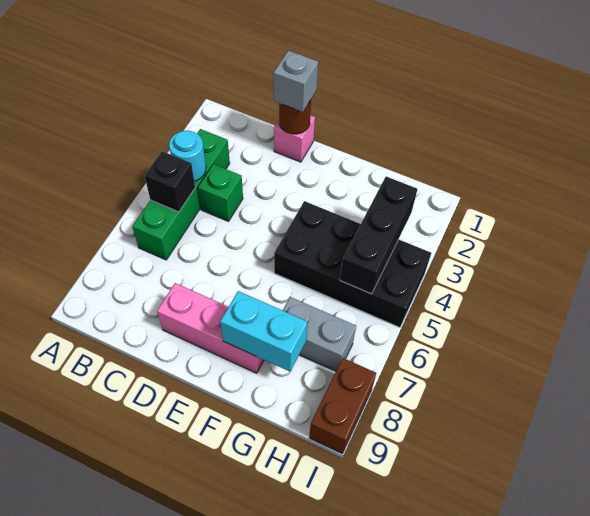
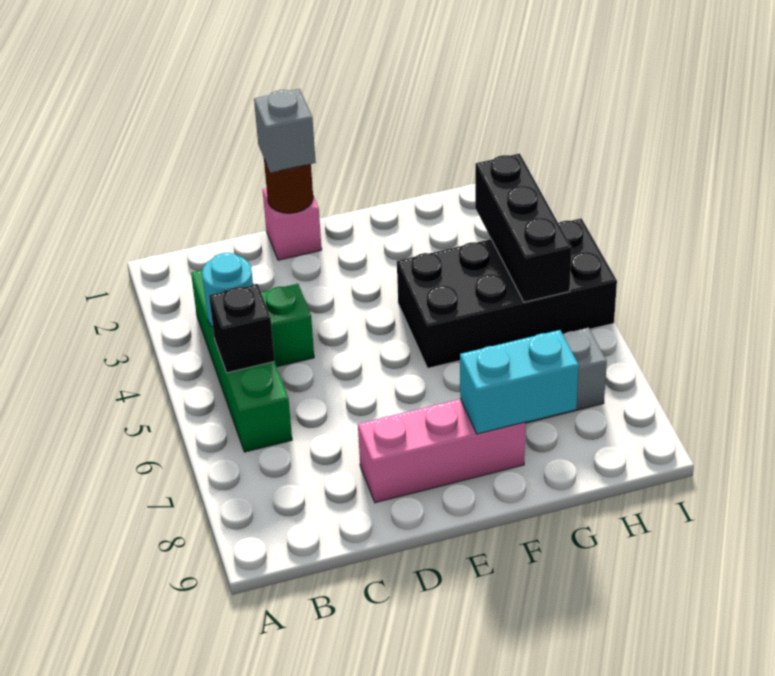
brown 1x2 brick [309,358,376,454] -> none

